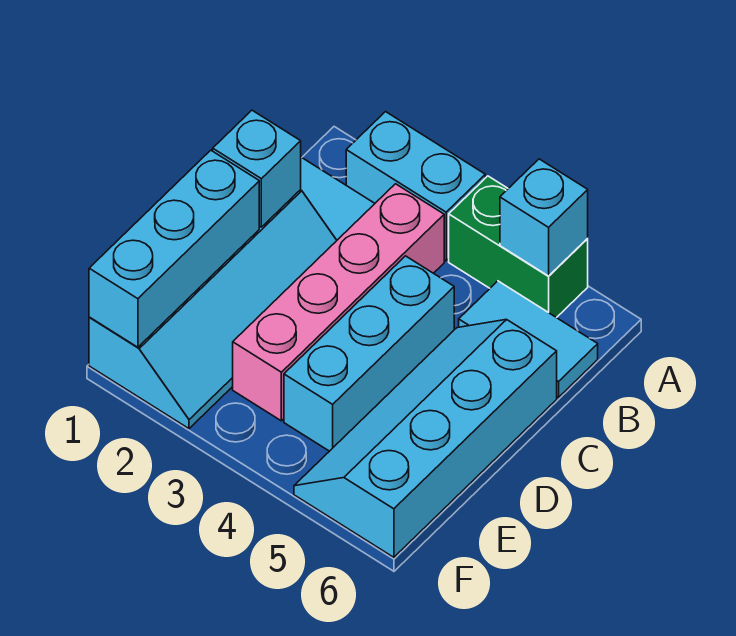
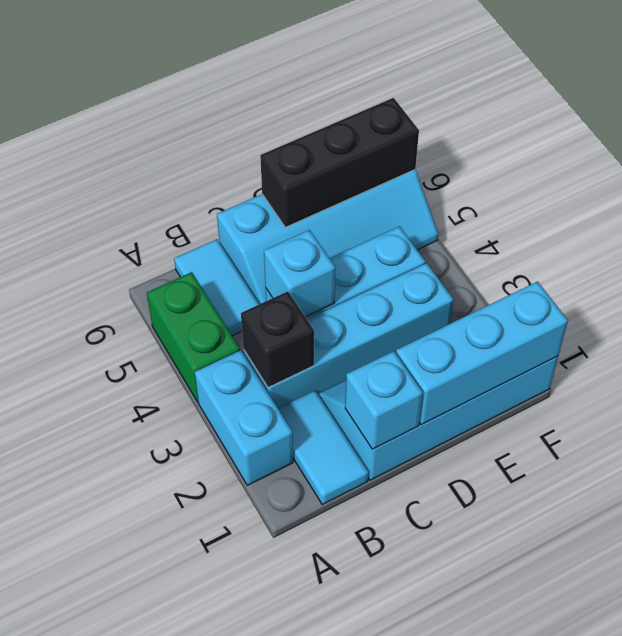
cyan 1x1 brick [500,159,588,276] -> cyan 1x1 brick moved to [264,230,335,317]
pink 1x4 brick [233,184,444,421] -> cyan 1x4 brick [243,263,454,408]
none -> black 1x1 brick [241,291,314,388]
none -> black 1x3 brick [260,98,419,227]

